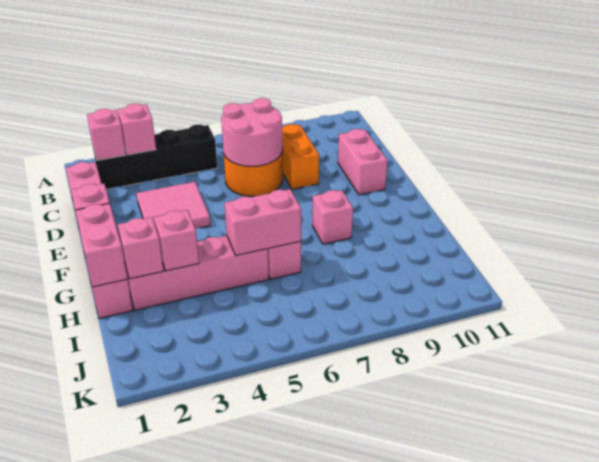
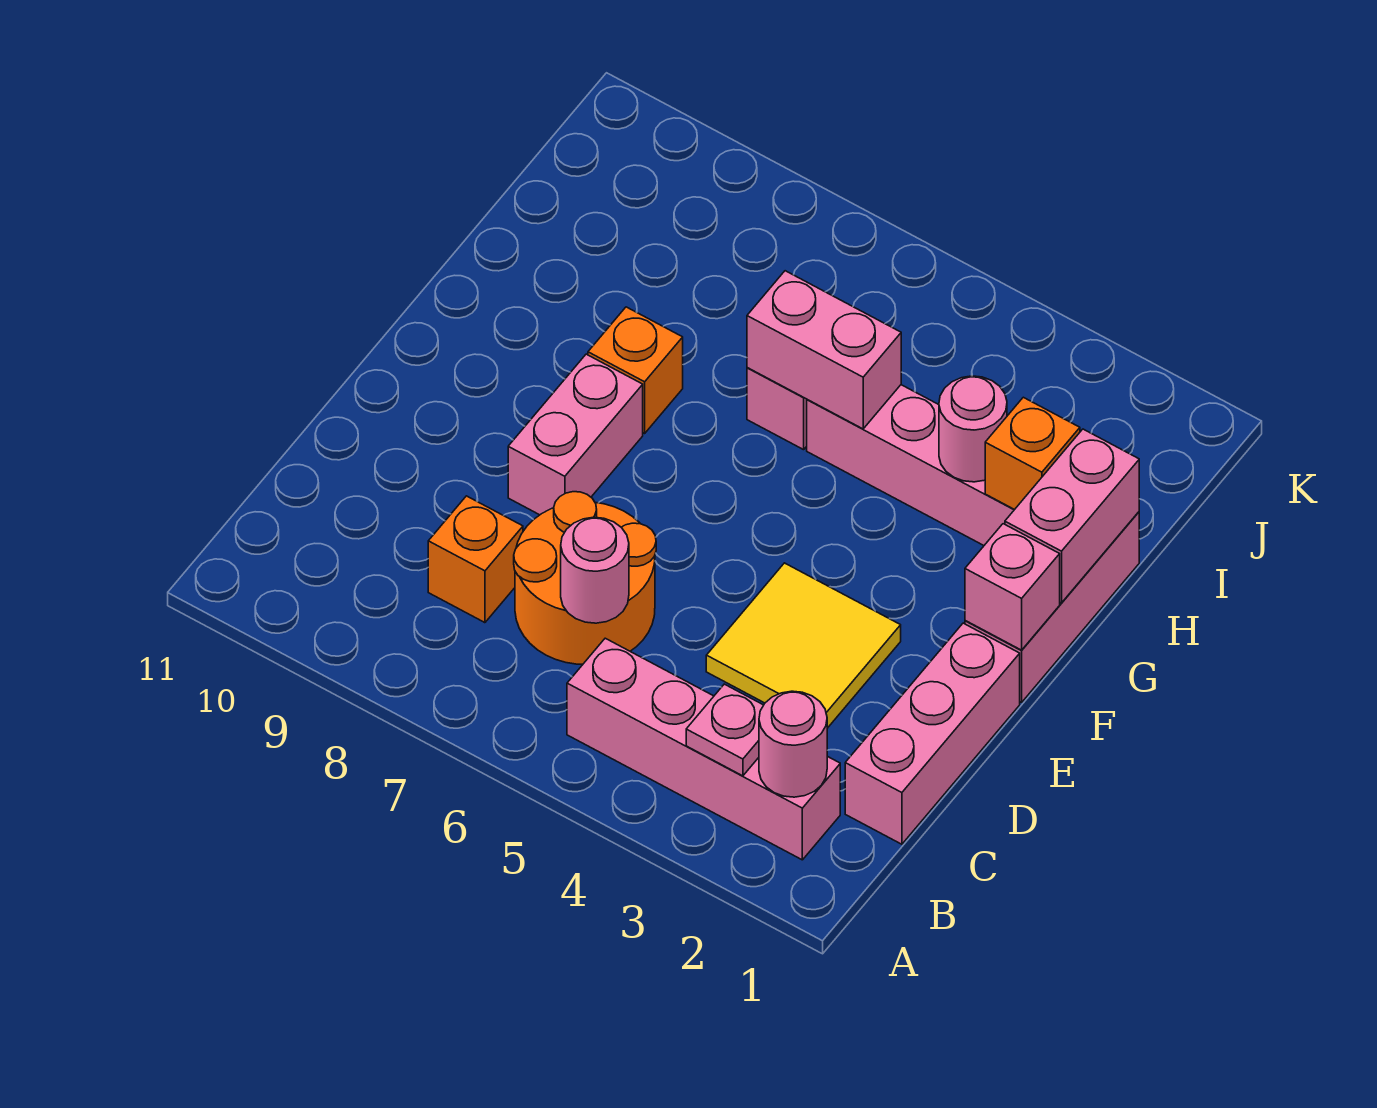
black 1x4 brick [93,124,217,189] -> pink 1x4 brick [567,638,840,860]
pink 1x1 brick [87,109,126,160] -> pink 1x1 round brick [759,691,827,797]
pink 1x1 brick [118,104,156,155] -> pink 1x1 plate [686,684,763,776]
pink 2x2 round brick [221,98,283,166] -> pink 1x1 round brick [561,517,629,623]
orange 1x2 brick [282,124,319,189] -> orange 1x1 brick [428,496,523,623]
pink 2x2 tile [136,182,210,229] -> yellow 2x2 tile [706,563,901,728]
pink 1x2 brick [338,129,388,195] -> pink 1x2 brick moved to [508,354,643,515]
pink 1x1 brick [312,190,353,244] -> orange 1x1 brick [588,307,683,433]
pink 1x1 brick [118,217,164,279] -> orange 1x1 brick [985,397,1080,510]
pink 1x1 brick [154,210,199,271] -> pink 1x1 round brick [939,376,1007,482]

